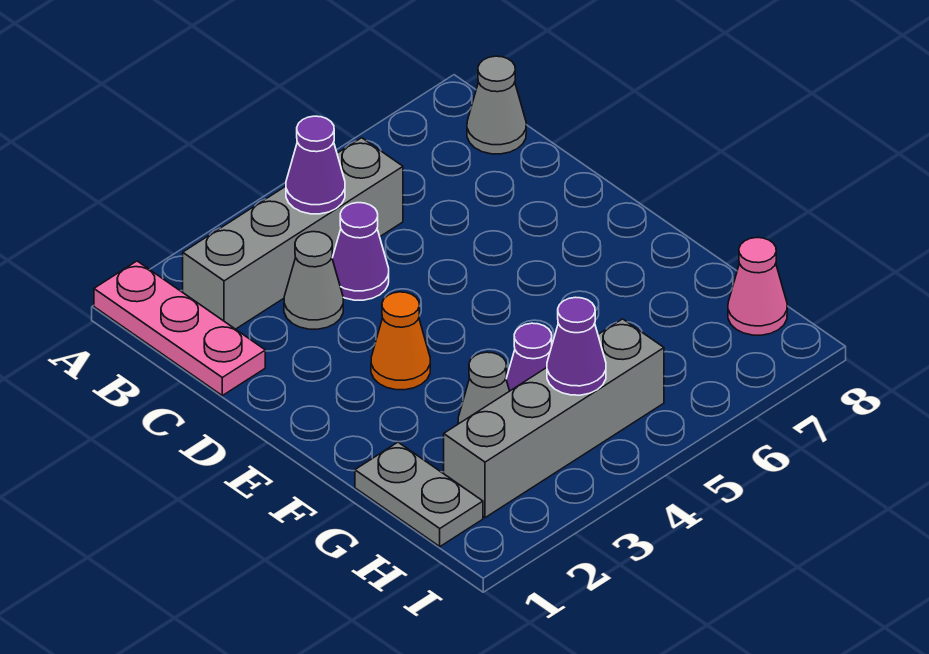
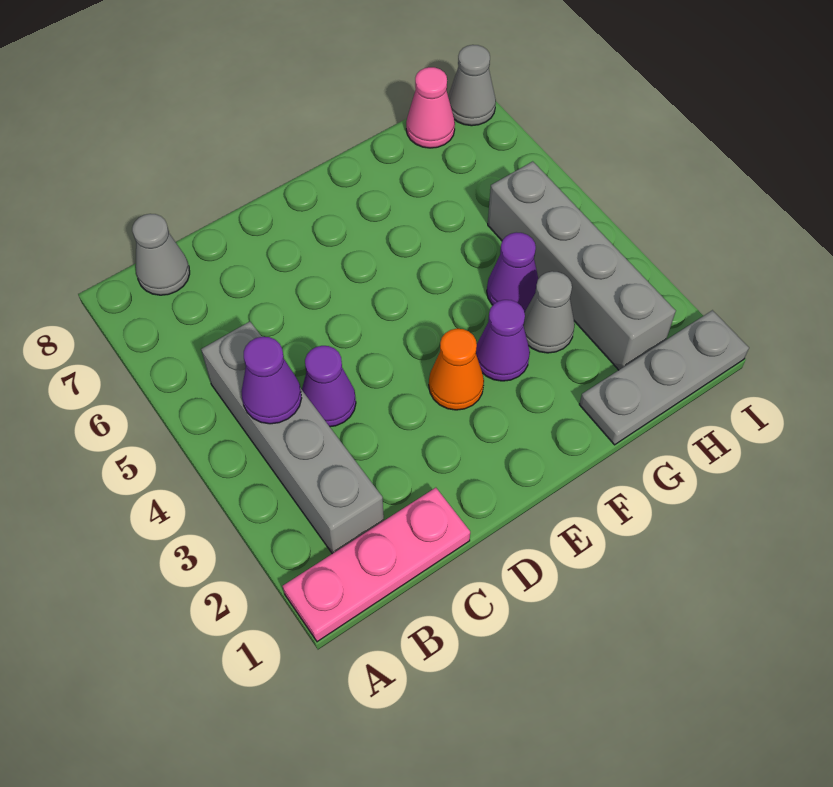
grey 1x1 cone [284,232,343,329] -> grey 1x1 cone moved to [448,45,496,126]
grey 1x2 plate [355,442,483,547] -> grey 1x3 plate [579,310,749,445]
purple 1x1 cone [547,297,606,395] -> purple 1x1 cone moved to [476,300,530,381]

